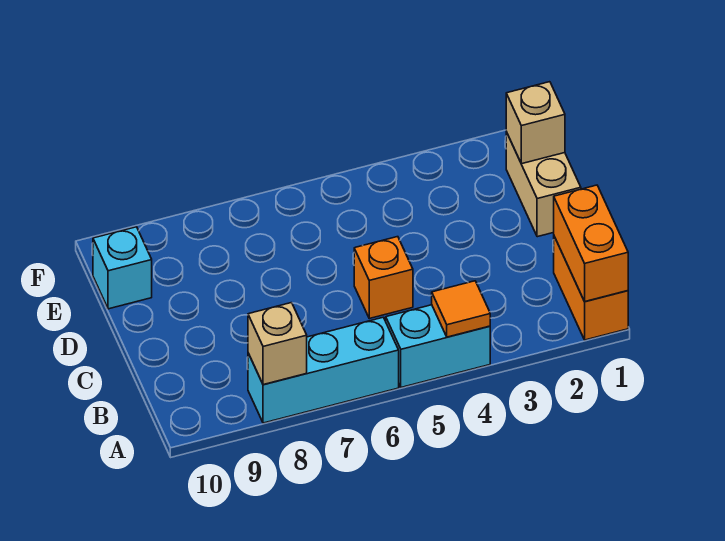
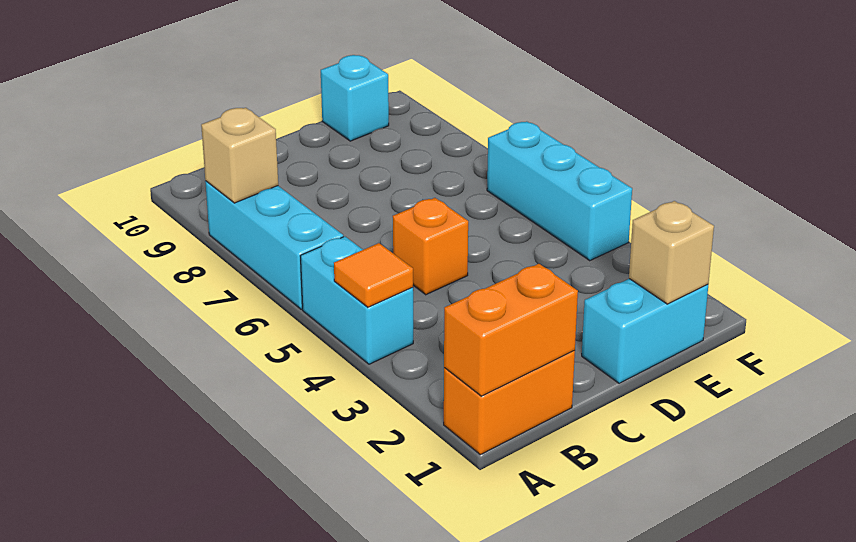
tan 1x2 brick [506,132,581,237] -> cyan 1x2 brick [582,279,708,383]
none -> cyan 1x3 brick [487,122,632,261]

